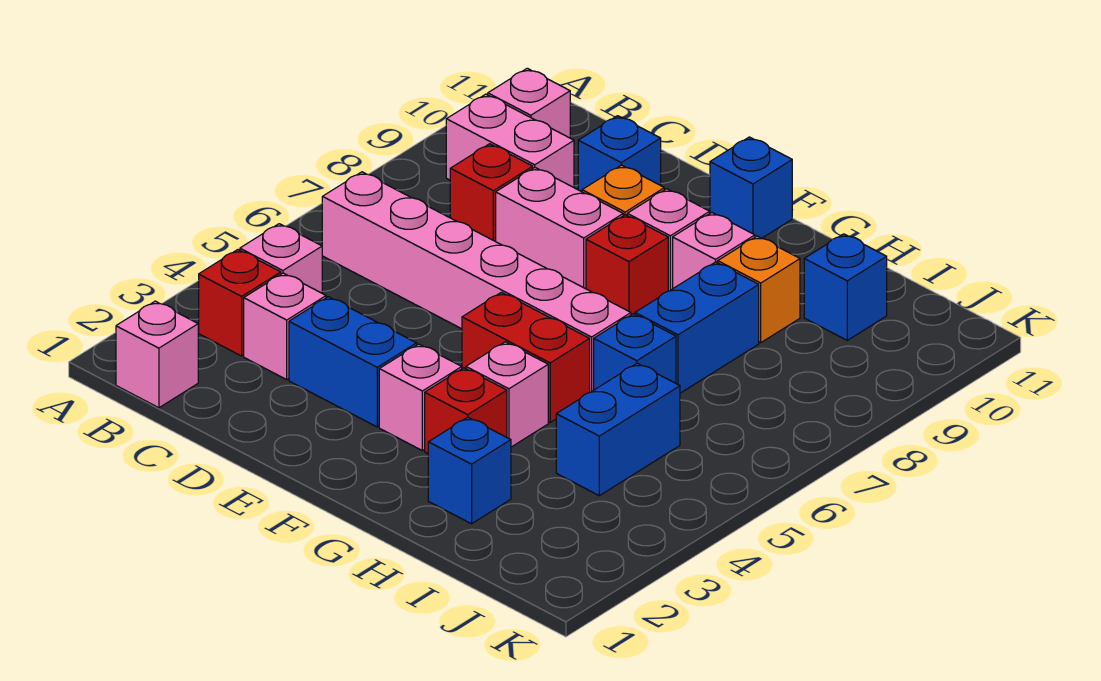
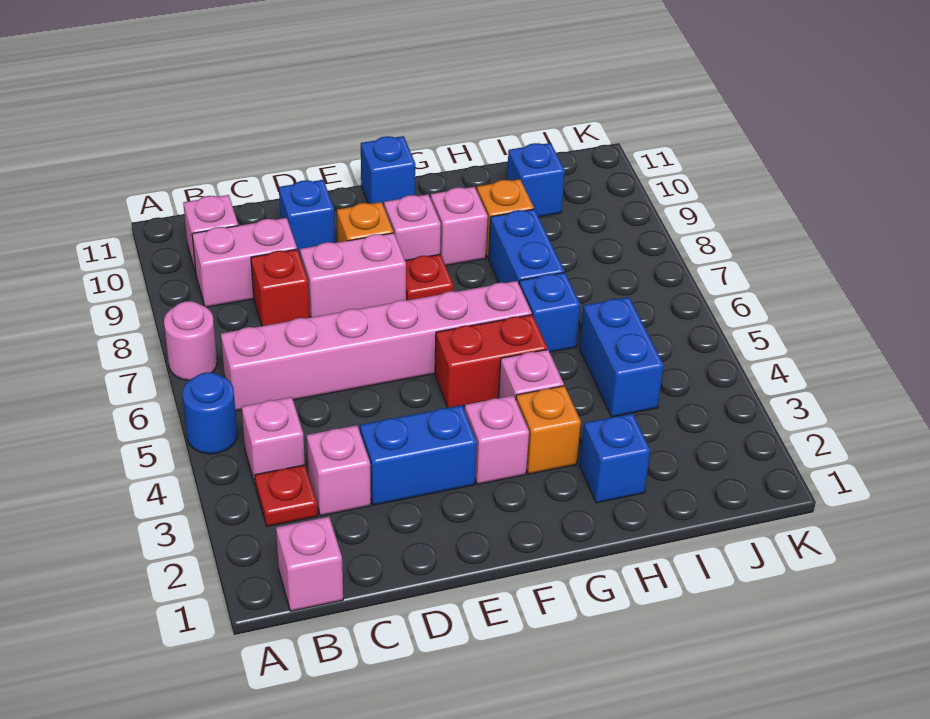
none -> blue 1x1 round brick [182,372,237,454]
none -> pink 1x1 round brick [164,301,217,380]
red 1x1 brick [199,250,281,356] -> red 1x1 plate [255,465,318,526]
red 1x1 brick [586,215,668,315] -> red 1x1 plate [405,254,453,300]
red 1x1 brick [425,368,507,453] -> orange 1x1 brick [516,386,581,474]

